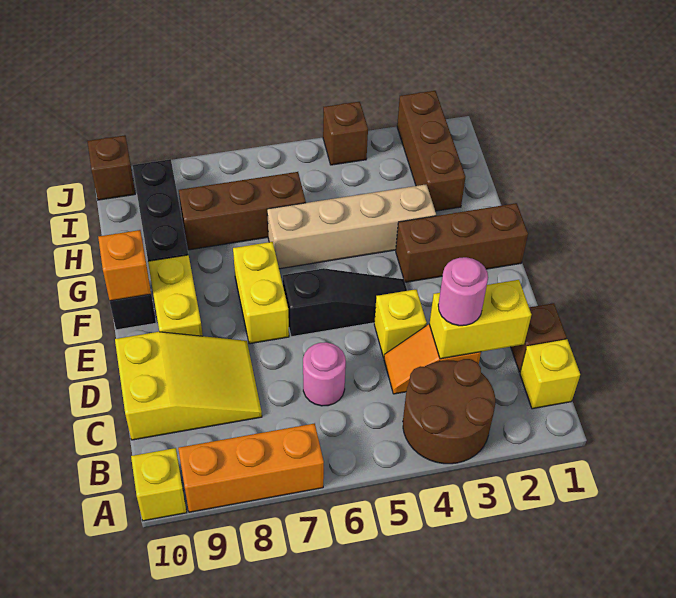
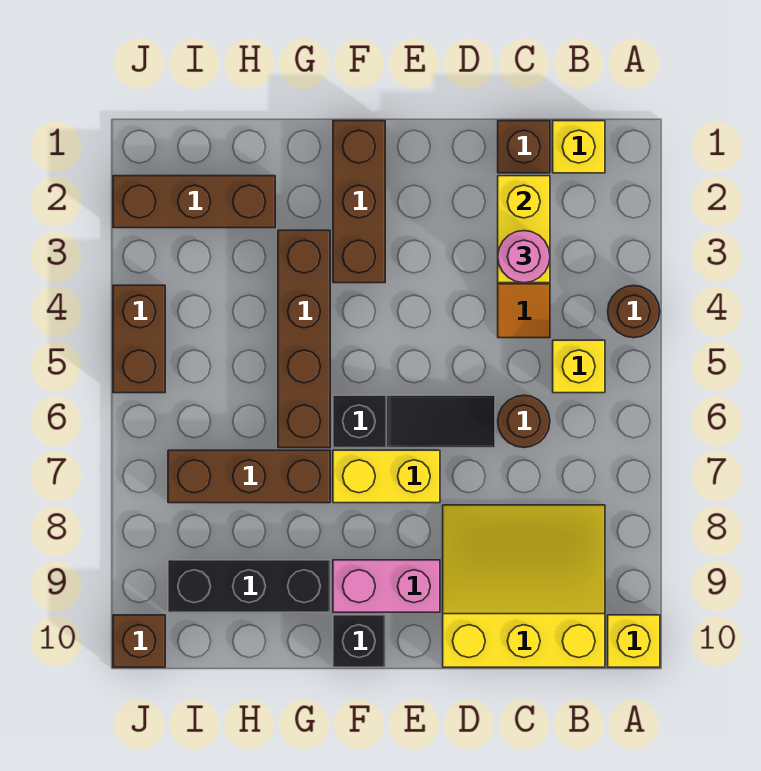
brown 2x2 round brick [403,359,495,464] -> brown 1x1 round brick [608,285,660,338]
orange 1x3 brick [178,423,324,512] -> none
pink 1x1 round brick [303,342,346,406] -> brown 1x1 round brick [498,395,550,448]
yellow 2x3 slope [115,332,262,440] -> yellow 3x3 slope [443,505,605,667]
yellow 1x1 brick [374,289,427,358] -> yellow 1x1 brick moved to [553,340,605,393]
black 1x3 slope [283,268,407,337] -> black 1x3 slope turned to [333,395,495,448]
yellow 1x2 brick [148,255,203,336] -> pink 1x2 brick [333,560,440,612]
orange 1x1 brick [98,230,151,301] -> none
tan 1x4 brick [267,184,436,269] -> brown 1x4 brick [278,230,330,448]
brown 1x3 brick [179,172,306,250] -> brown 1x3 brick turned to [168,450,330,503]
brown 1x1 brick [323,102,368,165] -> brown 1x2 brick [113,285,165,393]

